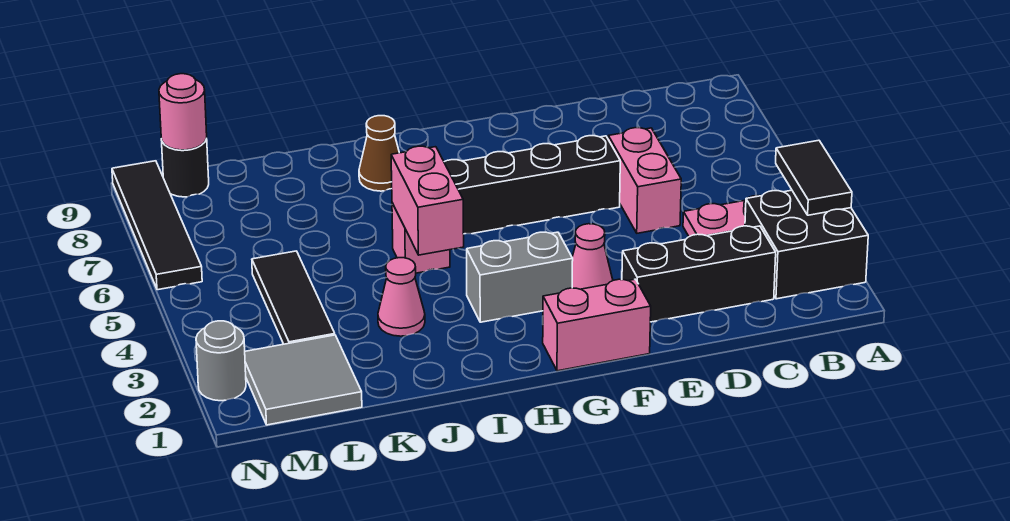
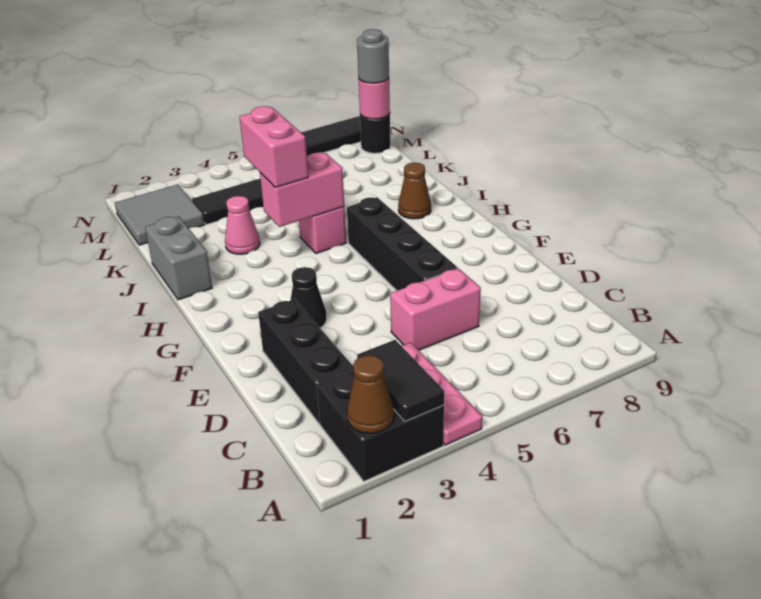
none -> brown 1x1 cone [347,355,394,433]
black 1x2 tile [776,140,852,215] -> black 1x2 tile turned to [357,340,444,421]
pink 1x2 brick [543,279,651,371] -> pink 1x2 brick moved to [240,106,308,187]
pink 1x1 cone [572,224,613,289] -> black 1x1 cone [291,267,327,328]
grey 1x2 brick [467,232,573,322] -> grey 1x2 brick moved to [145,216,212,300]
grey 1x1 round brick [196,321,246,401] -> grey 1x1 round brick moved to [357,29,389,83]

